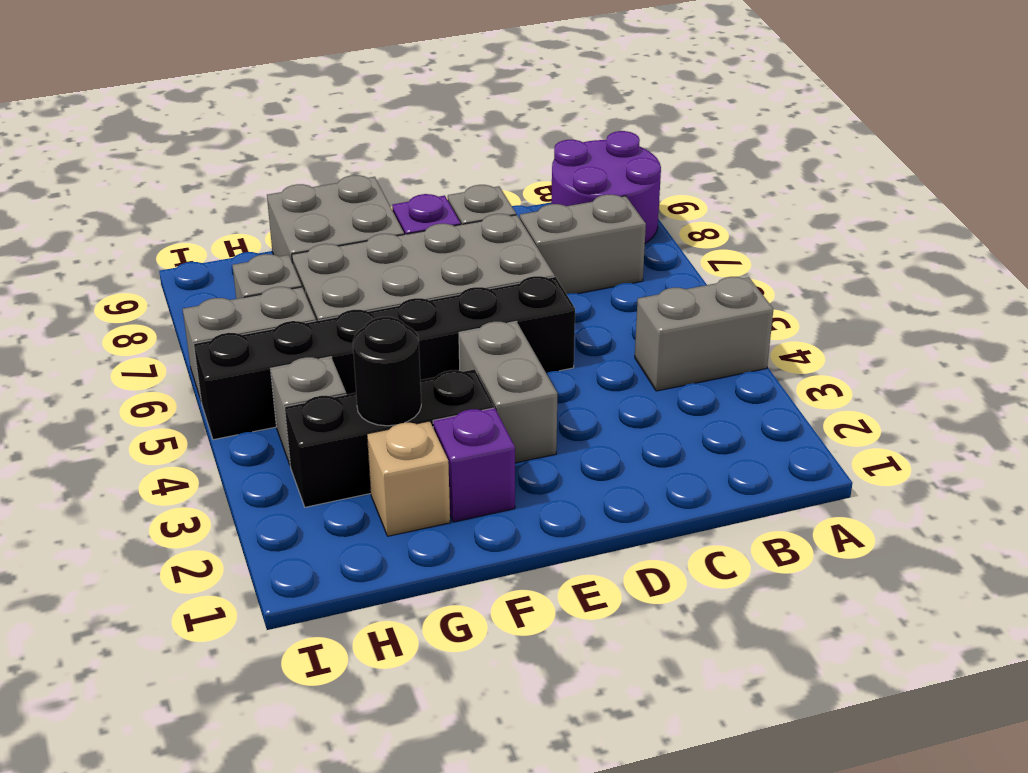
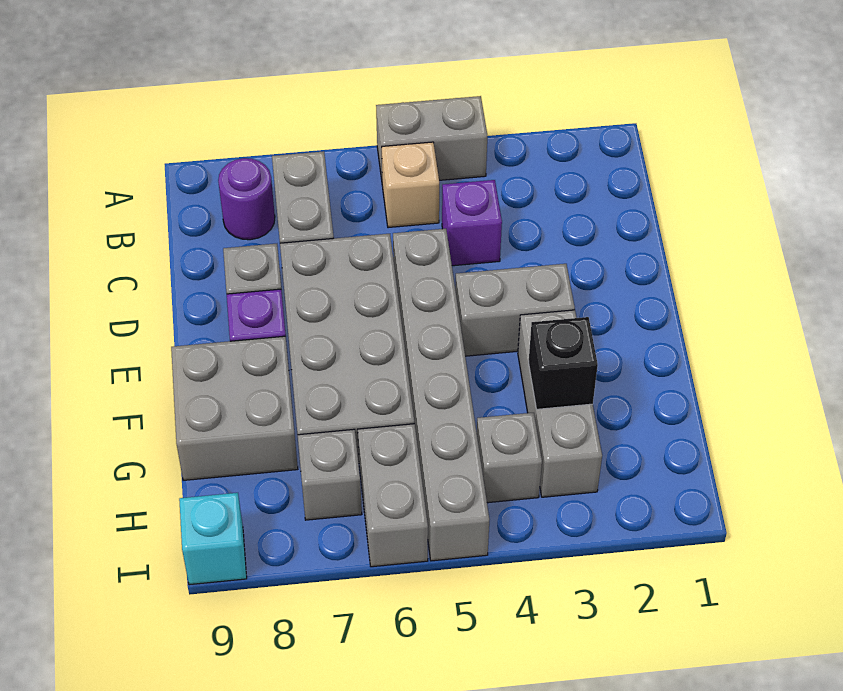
grey 1x2 brick [635,277,773,391] -> grey 1x2 brick turned to [376,96,487,180]
purple 2x2 round brick [551,131,661,243] -> purple 1x1 round brick [218,158,275,240]
black 1x6 brick [194,276,575,440] -> grey 1x6 brick [393,229,489,561]
purple 1x1 brick [433,408,515,522] -> purple 1x1 brick moved to [442,180,502,266]
black 1x3 brick [285,369,494,507] -> grey 1x3 brick [518,310,602,497]
tan 1x1 brick [367,421,450,536] -> tan 1x1 brick moved to [382,142,439,228]
black 1x1 round brick [353,317,421,426] -> black 1x1 brick [529,317,598,409]
none -> cyan 1x1 brick [179,493,247,585]

